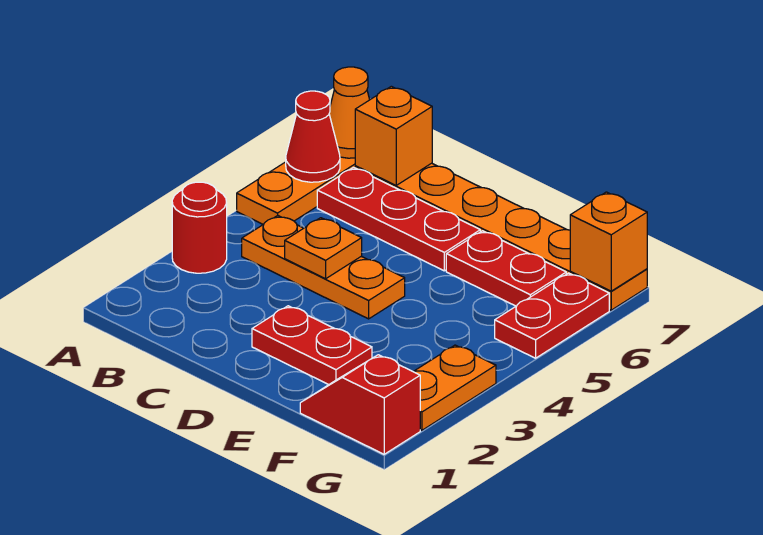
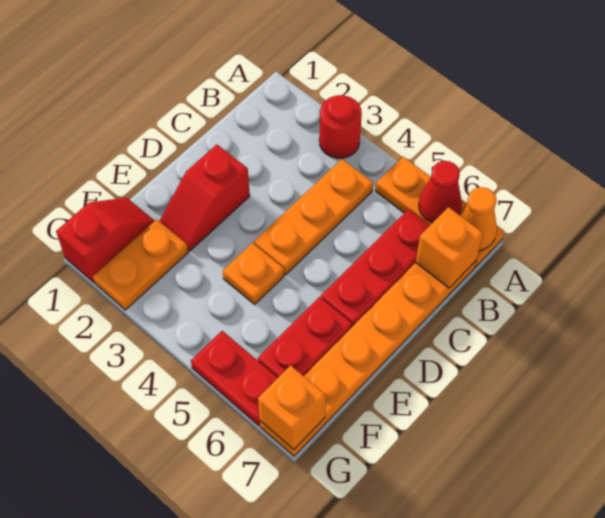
orange 1x1 plate [285,218,362,279] -> orange 1x1 plate moved to [223,243,284,304]
red 1x2 plate [252,306,372,385] -> red 1x2 slope [160,145,250,251]
orange 1x2 plate [414,345,496,430] -> orange 1x2 plate turned to [93,219,188,310]

